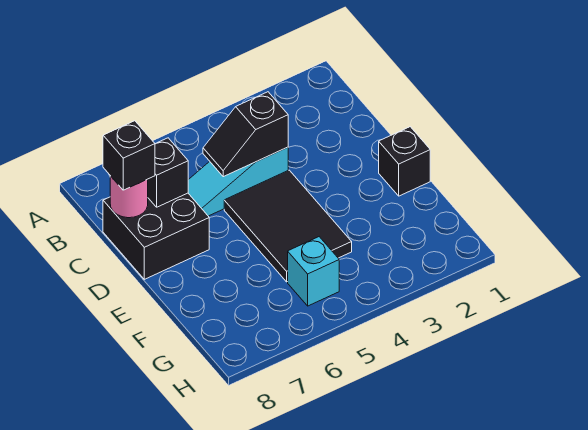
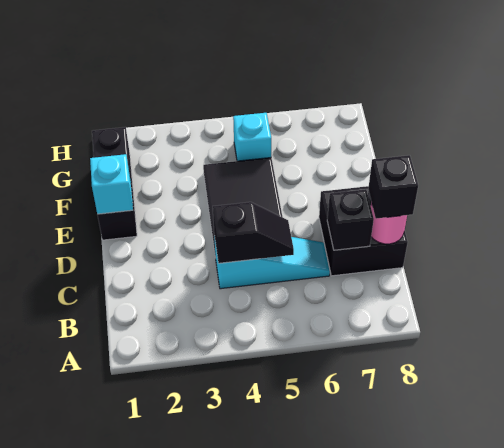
black 1x1 brick [379,127,430,196] -> black 1x3 brick [92,127,137,240]
none -> cyan 1x1 brick [90,154,133,214]

